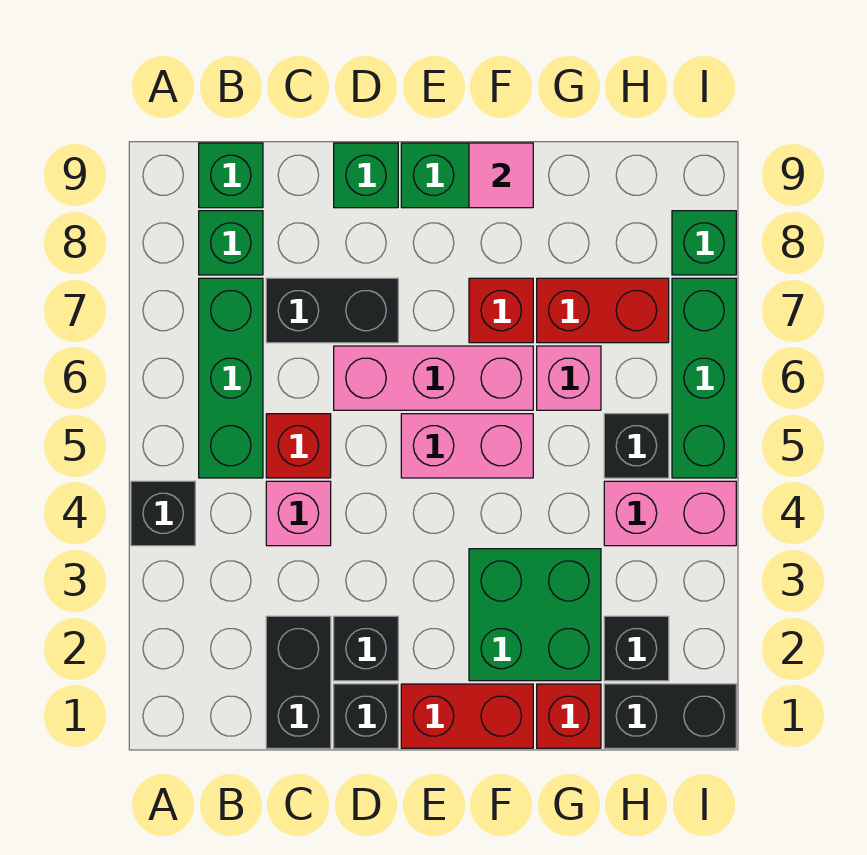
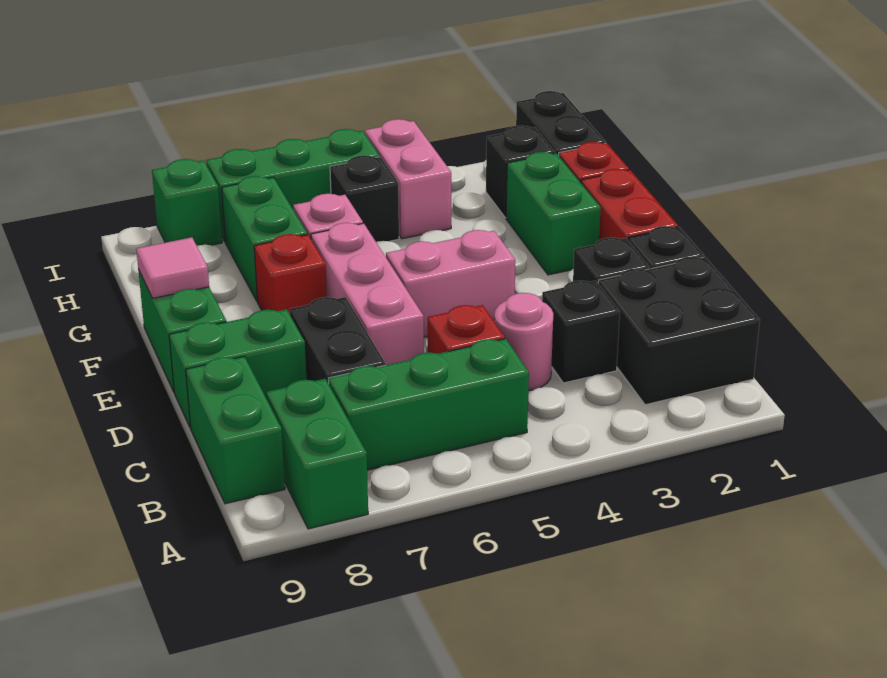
black 1x1 brick [131,481,195,546] -> black 1x1 brick moved to [542,281,620,383]
green 1x1 brick [199,211,263,275] -> green 1x2 brick [266,379,368,529]
green 1x1 brick [199,143,263,208] -> green 1x2 brick [186,356,285,504]
black 1x2 brick [266,616,331,748] -> black 2x2 brick [598,257,760,405]
pink 1x1 brick [266,481,331,546] -> pink 1x1 round brick [494,293,553,391]
green 1x1 brick [334,143,398,208] -> green 1x2 brick [169,309,307,428]
pink 1x2 brick [401,414,533,478] -> pink 1x2 brick turned to [386,230,515,337]
green 2x2 brick [469,549,601,681] -> green 1x2 brick [506,152,601,275]
red 1x2 brick [537,278,669,343] -> green 1x2 brick [222,176,307,302]

